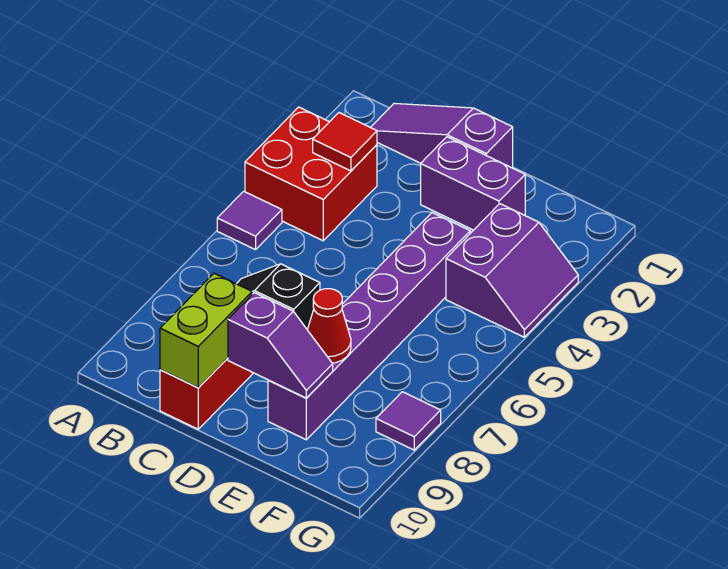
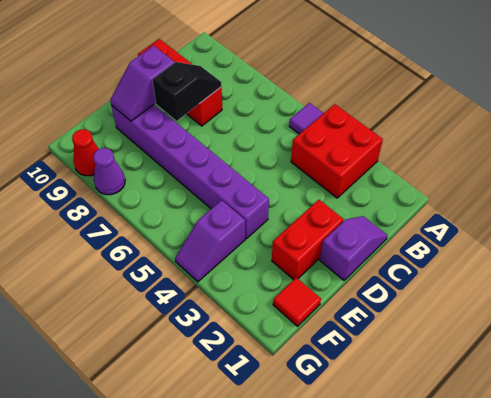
purple 1x3 slope [371,103,513,168] -> purple 1x2 slope [320,216,388,280]
red 1x1 tile [313,113,377,171] -> red 1x1 tile moved to [273,278,321,326]
lime 1x2 brick [160,273,252,388] -> none
purple 1x2 brick [421,137,525,230] -> red 1x2 brick [272,200,344,280]
red 1x1 cone [308,289,351,363] -> red 1x1 cone moved to [72,129,99,176]
purple 2x2 slope [446,204,578,337] -> purple 1x2 slope [175,200,245,282]
purple 1x1 tile [376,392,441,450] -> purple 1x1 cone [93,148,125,195]

